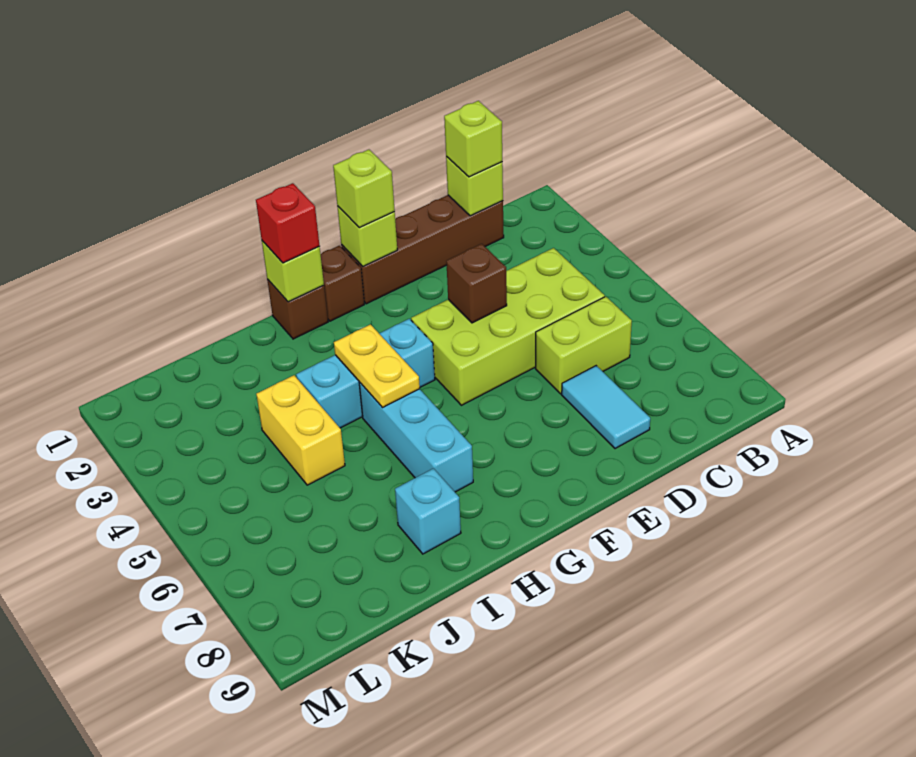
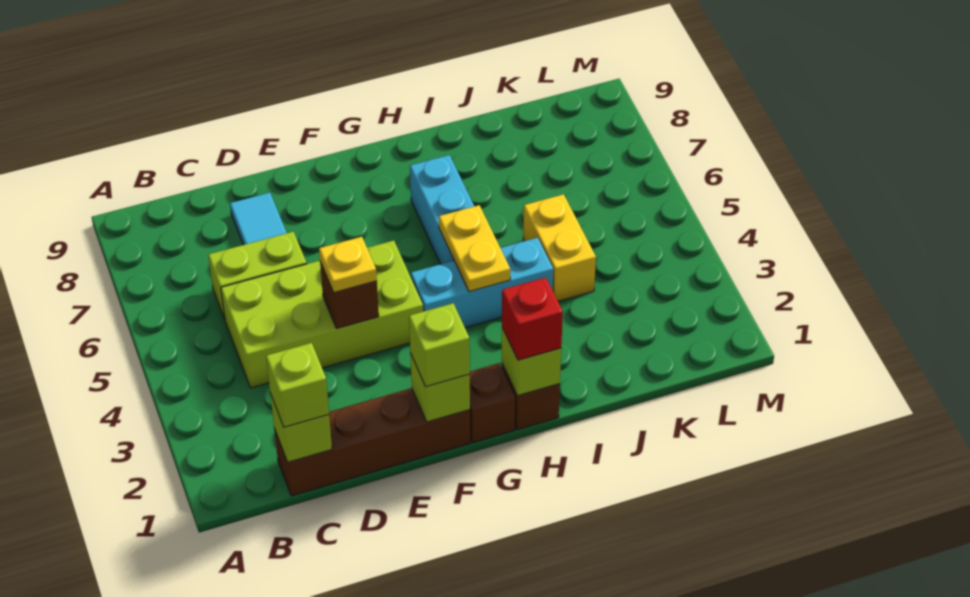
none -> yellow 1x1 plate [319,237,377,293]
cyan 1x1 brick [395,468,461,554] -> none

